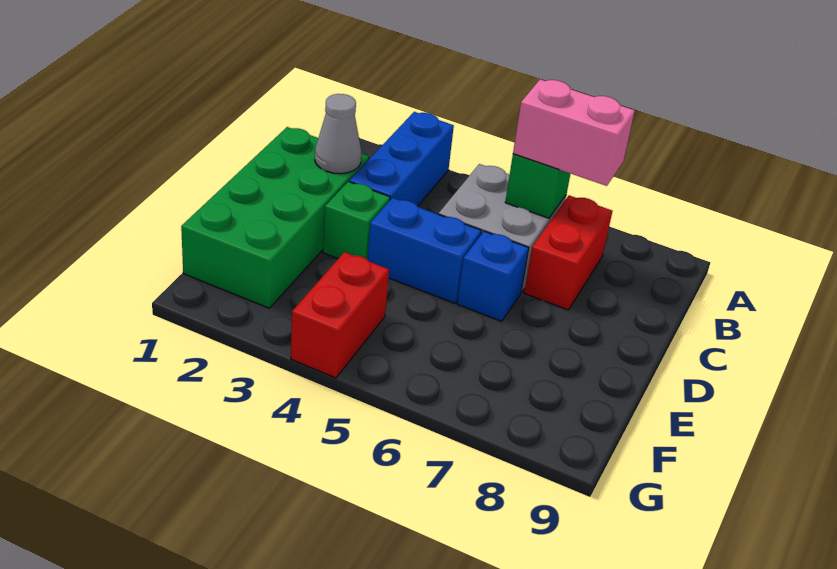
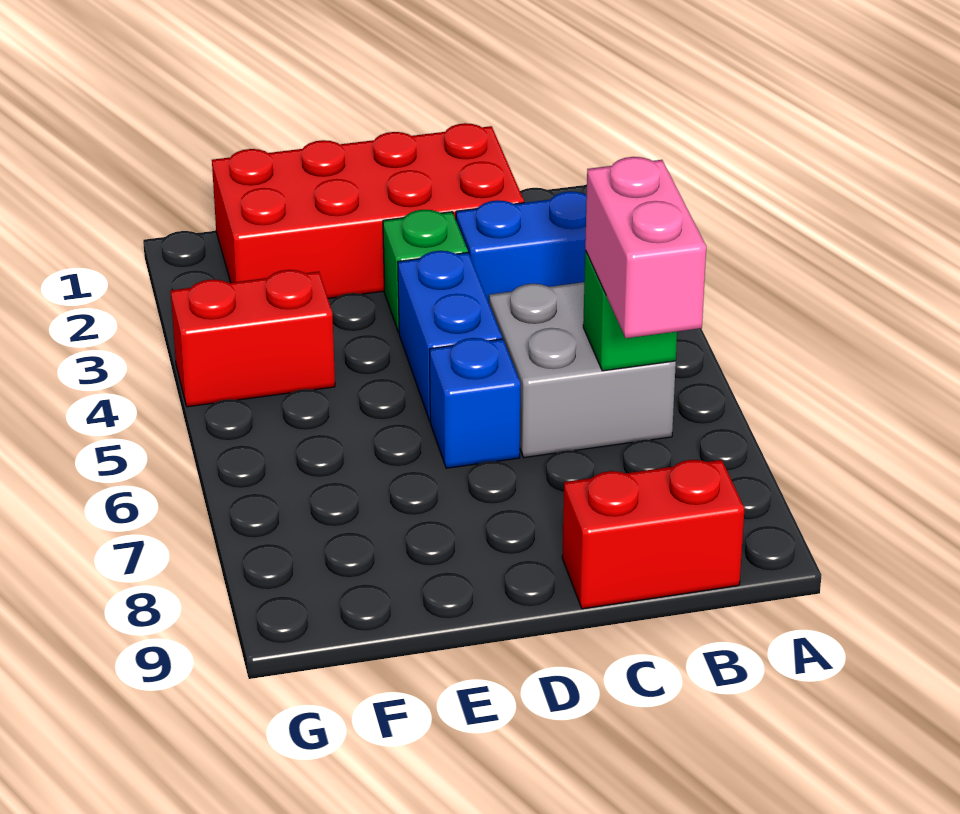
red 1x2 brick [524,195,612,310] -> red 1x2 brick moved to [562,460,745,609]
green 2x4 brick [181,127,369,308] -> red 2x4 brick [212,123,524,298]
grey 1x1 cone [315,94,361,174] -> none

